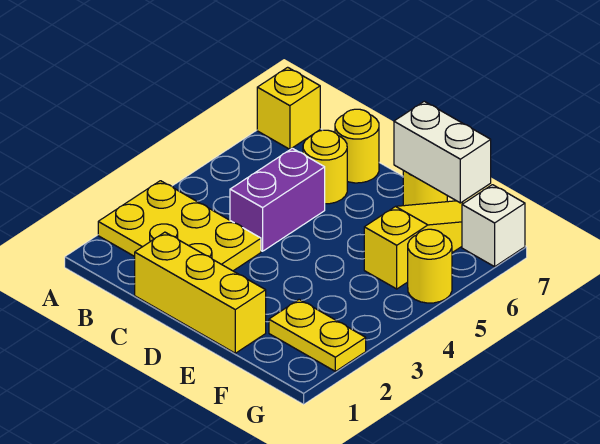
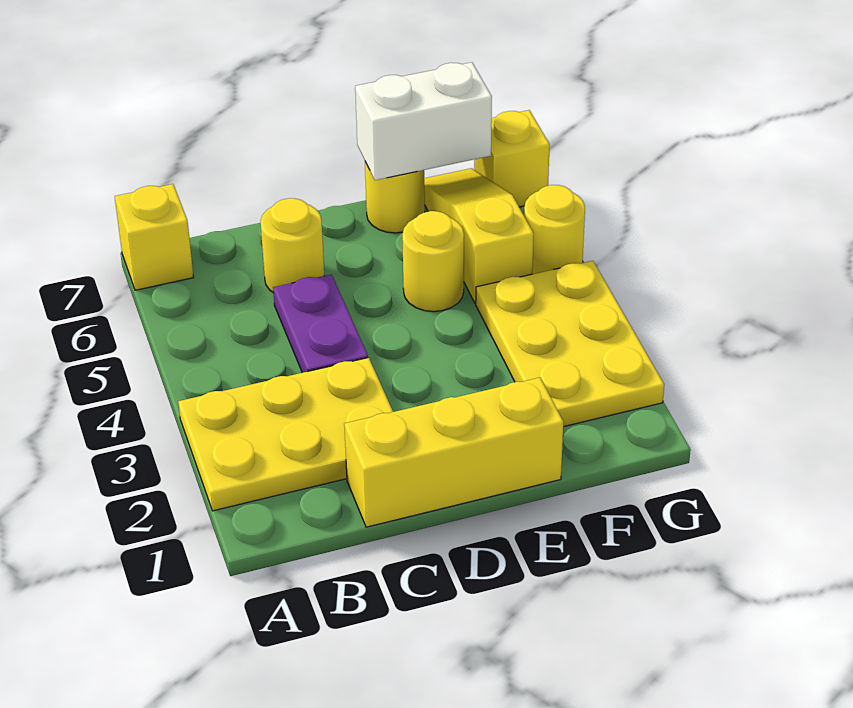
purple 1x2 brick [230,148,325,251] -> purple 1x2 plate [273,274,368,373]
yellow 1x1 round brick [335,109,379,183] -> yellow 1x1 round brick moved to [402,211,464,312]
yellow 1x2 plate [269,299,366,371] -> yellow 2x3 plate [476,261,664,427]
white 1x1 brick [462,185,525,267] -> yellow 1x1 brick [474,110,550,207]

